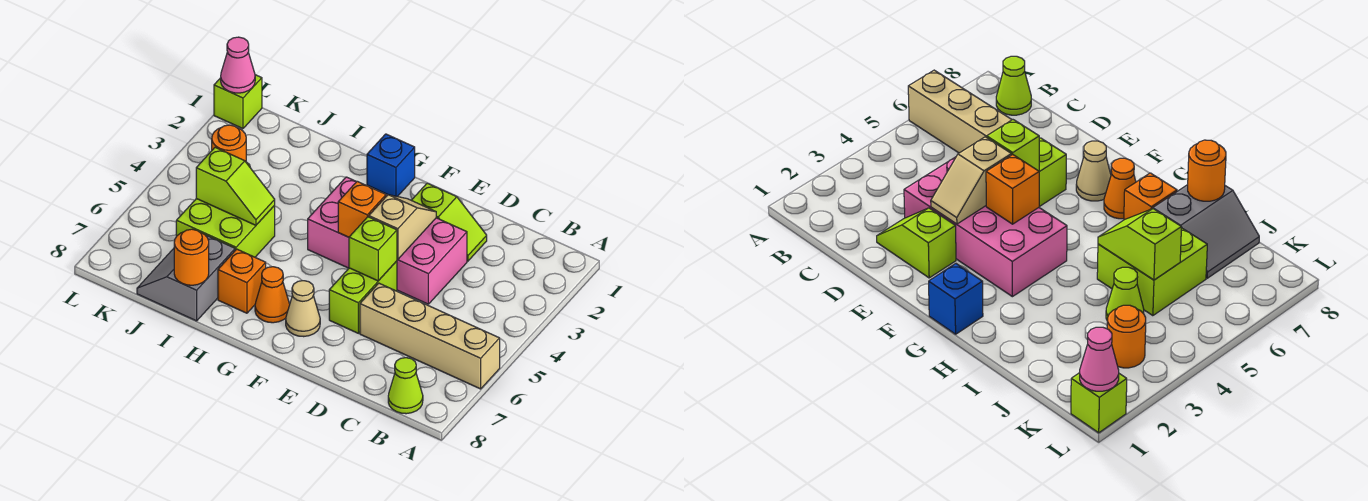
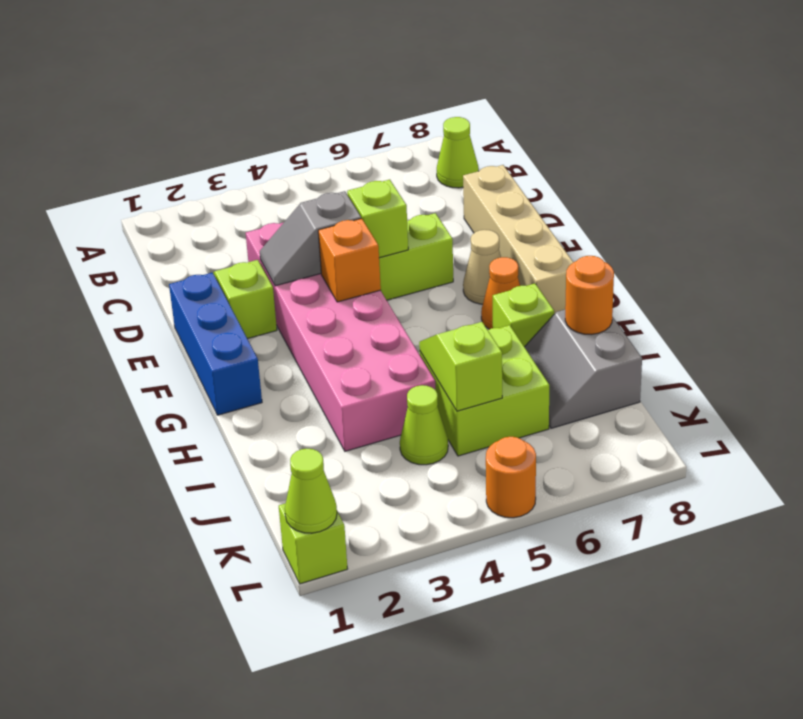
tan 1x4 brick [360,283,500,389] -> tan 1x4 brick moved to [463,165,573,314]
pink 2x4 brick [308,177,467,304] -> pink 2x6 brick [246,223,436,451]
tan 1x2 slope [369,195,436,260] -> grey 1x2 slope [260,191,361,286]
blue 1x1 brick [367,134,415,197] -> blue 1x3 brick [169,273,262,415]
orange 1x1 brick [218,249,266,313] -> lime 1x1 brick [493,284,554,347]
grey 2x2 slope [137,235,235,321] -> grey 2x2 slope turned to [525,310,642,428]
orange 1x1 round brick [212,125,246,162] -> orange 1x1 round brick moved to [486,437,536,518]
pink 1x1 cone [221,37,255,93] -> lime 1x1 cone [285,449,337,533]

